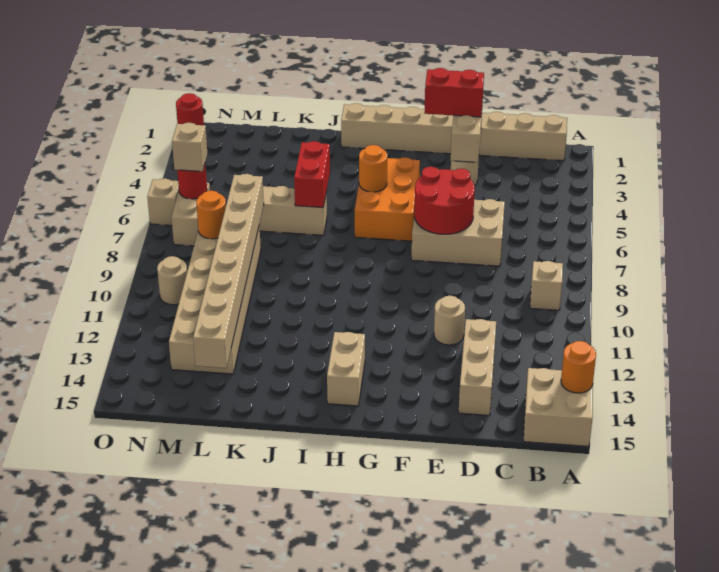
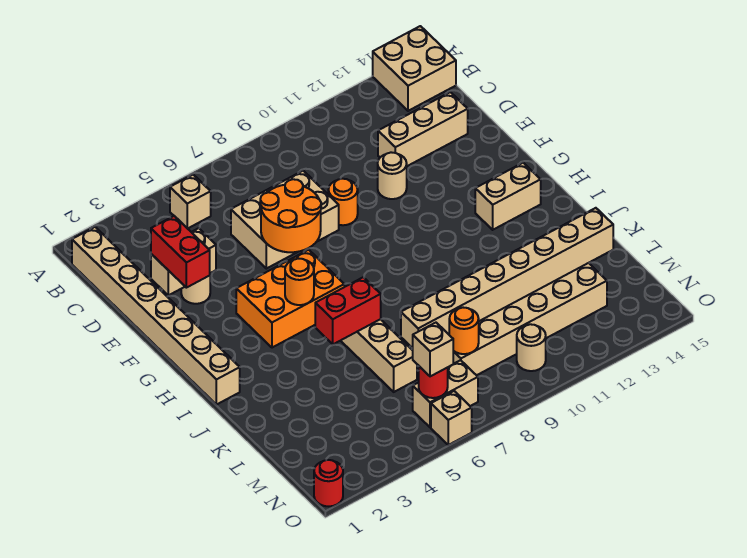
orange 1x1 round brick [561,341,596,393] -> orange 1x1 round brick moved to [328,179,358,225]
tan 1x1 brick [530,261,563,310] -> tan 1x1 brick moved to [170,175,211,229]
tan 2x3 brick [411,199,505,266] -> tan 2x3 brick turned to [231,171,339,269]
red 2x2 round brick [414,167,475,234] -> orange 2x2 round brick [260,179,321,252]

